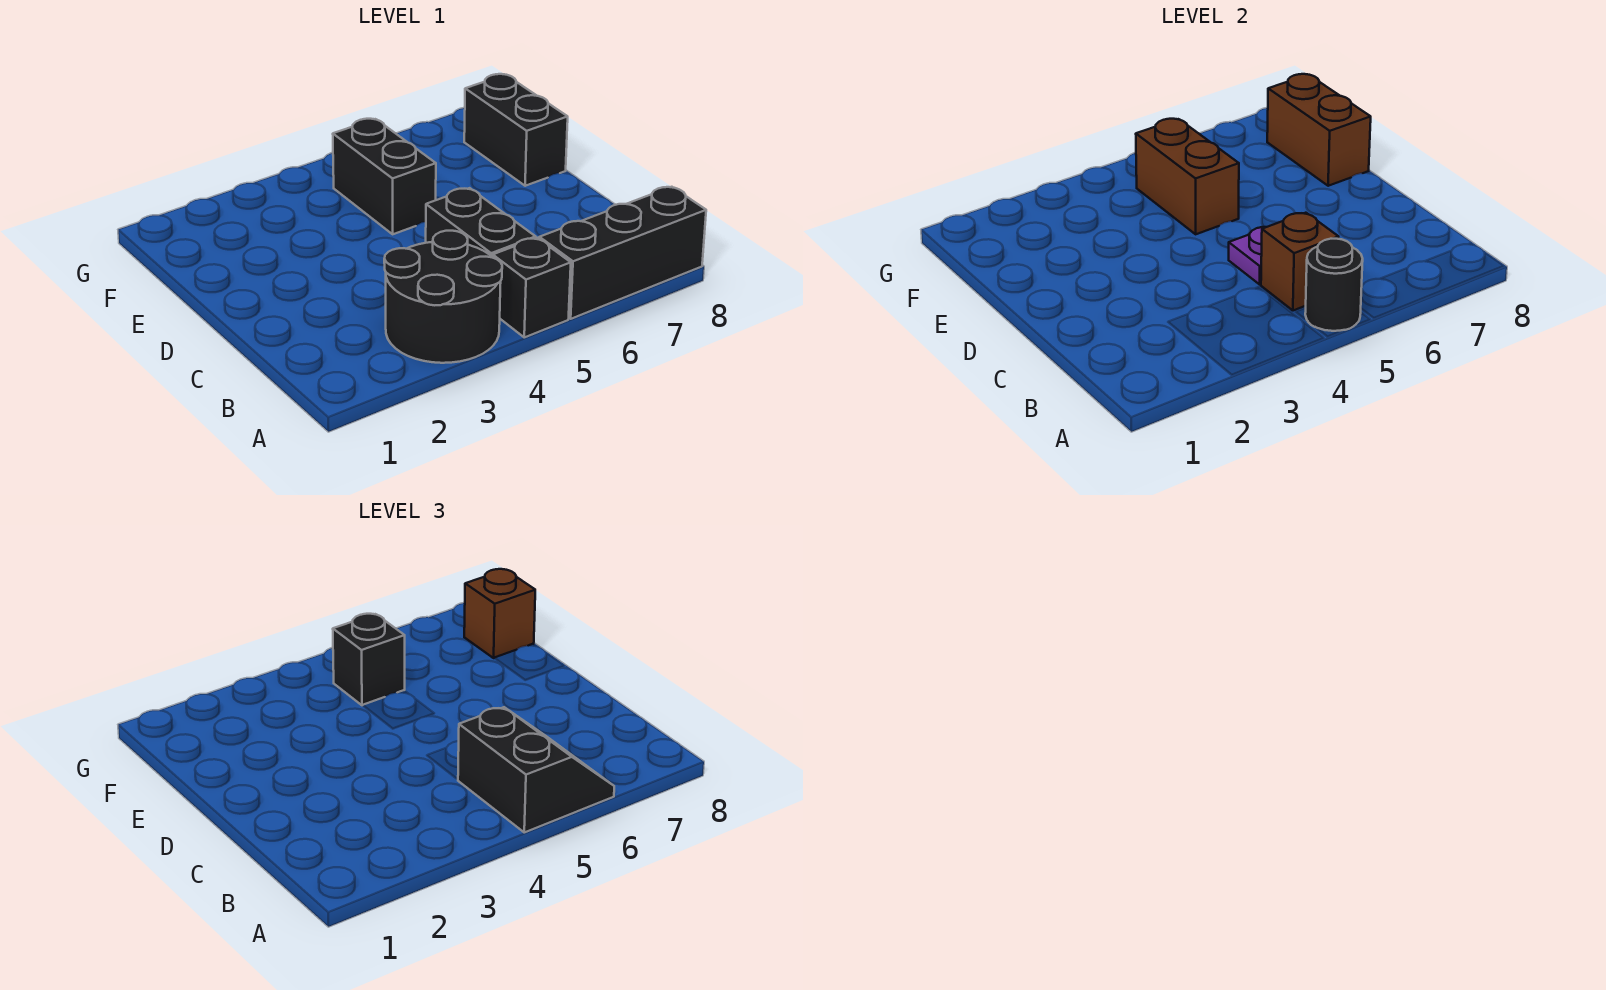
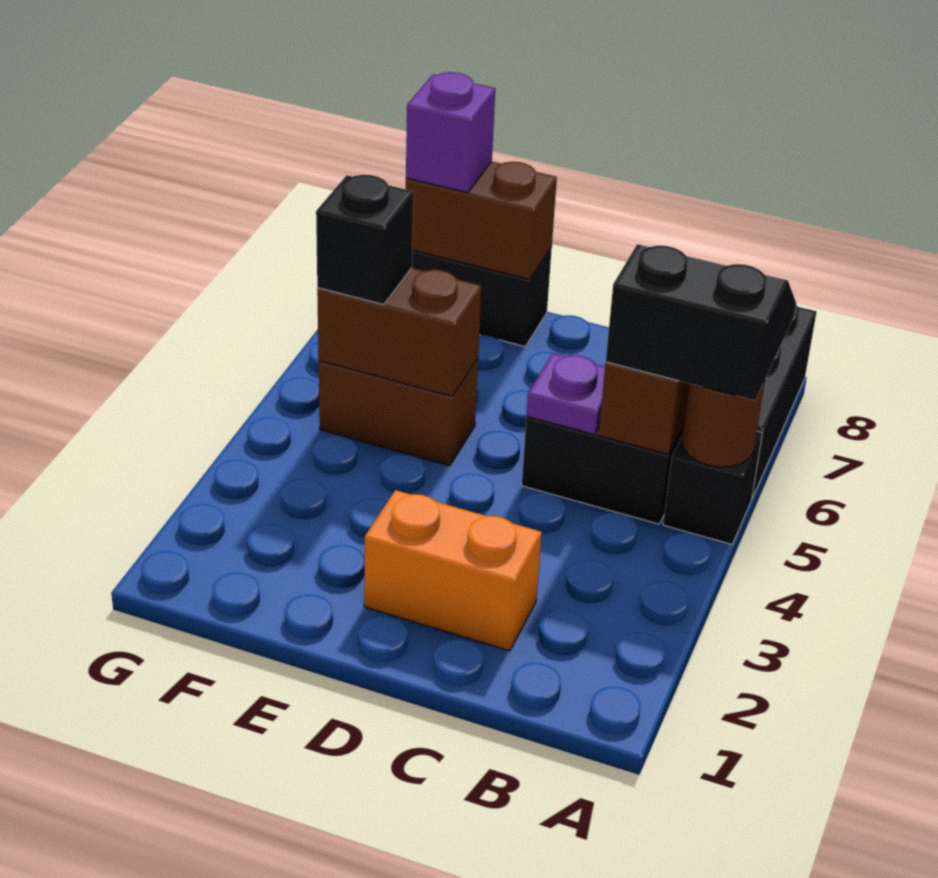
black 2x2 round brick [384,231,502,363] -> none
black 1x1 round brick [1305,239,1363,331] -> brown 1x1 round brick [681,381,765,467]
none -> orange 1x2 brick [364,490,542,651]
black 1x2 brick [333,119,436,234] -> brown 1x2 brick [319,358,478,466]
brown 1x1 brick [464,569,535,658] -> purple 1x1 brick [406,72,495,193]

